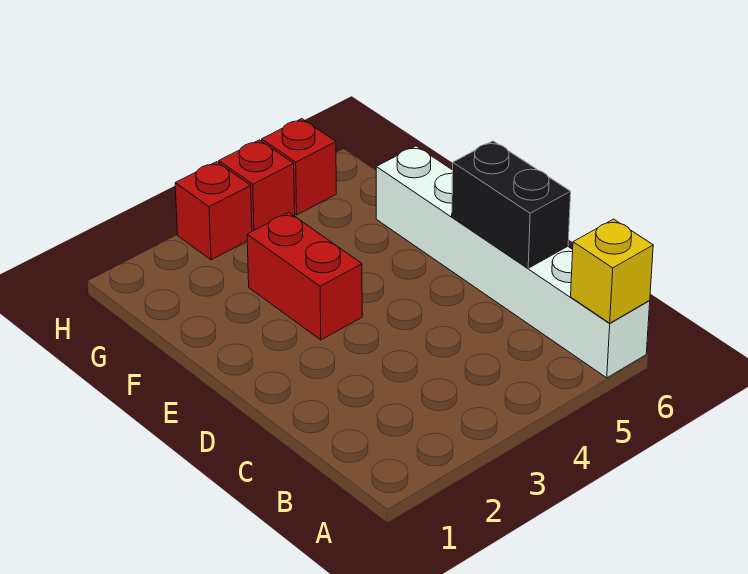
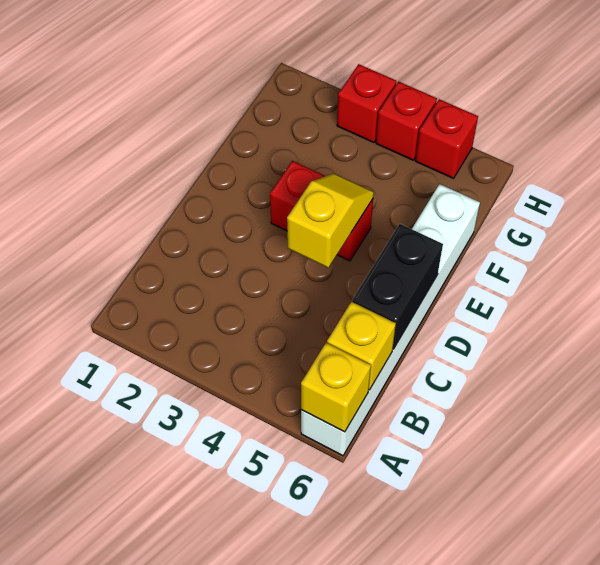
none -> yellow 1x1 brick [327,302,396,390]
none -> yellow 1x2 slope [287,174,374,268]
red 1x2 brick [247,213,362,340] -> red 1x2 brick turned to [270,161,373,261]

